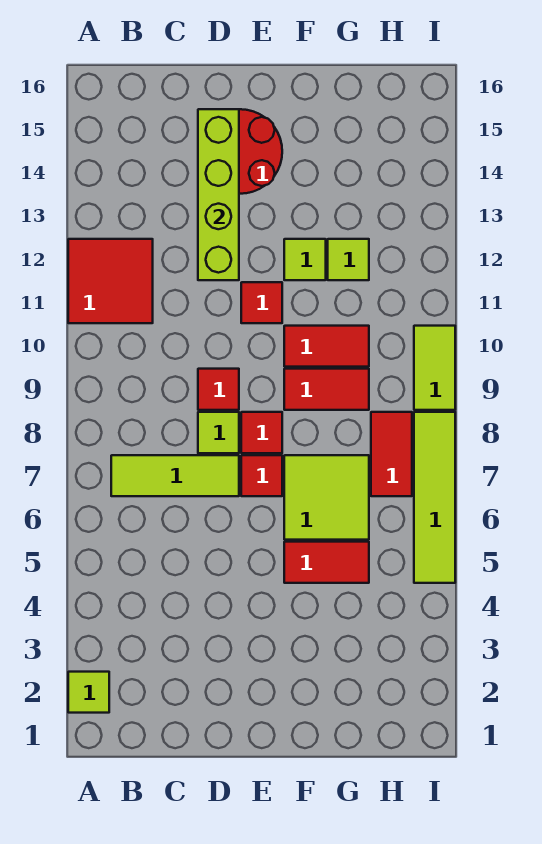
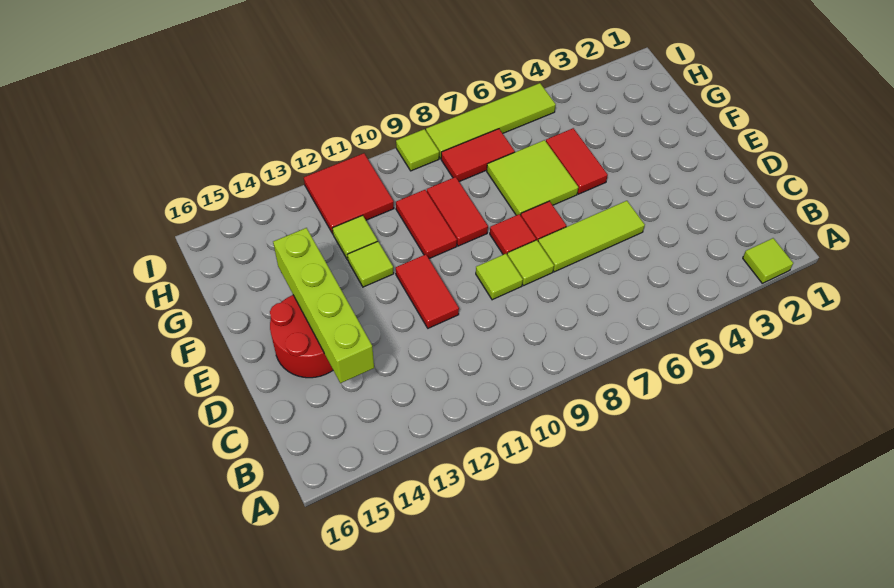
red 2x2 tile [68,239,153,323] -> red 2x2 tile moved to [304,153,394,234]
lime 1x3 tile [111,455,239,496] -> lime 1x3 tile turned to [538,201,645,272]
red 1x1 tile [198,369,239,410] -> lime 1x1 tile [476,254,523,300]
lime 1x4 brick [198,109,239,280] -> lime 1x4 brick turned to [273,228,374,383]
red 1x1 tile [241,282,282,323] -> red 1x2 tile [396,254,459,328]
lime 1x2 tile [414,326,455,410] -> lime 1x1 tile [396,129,439,171]

